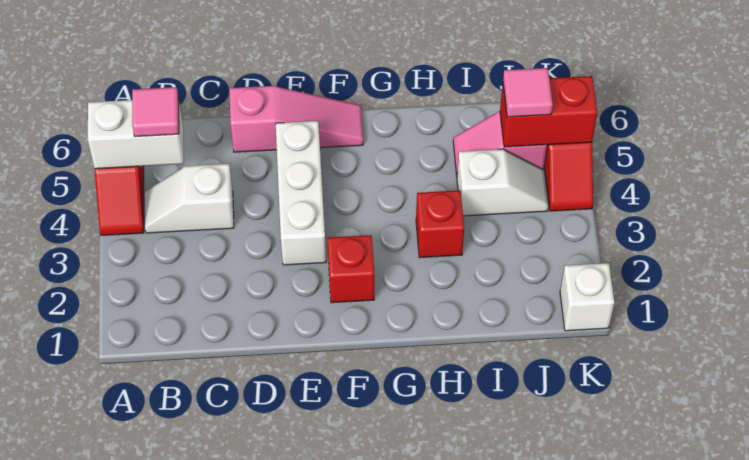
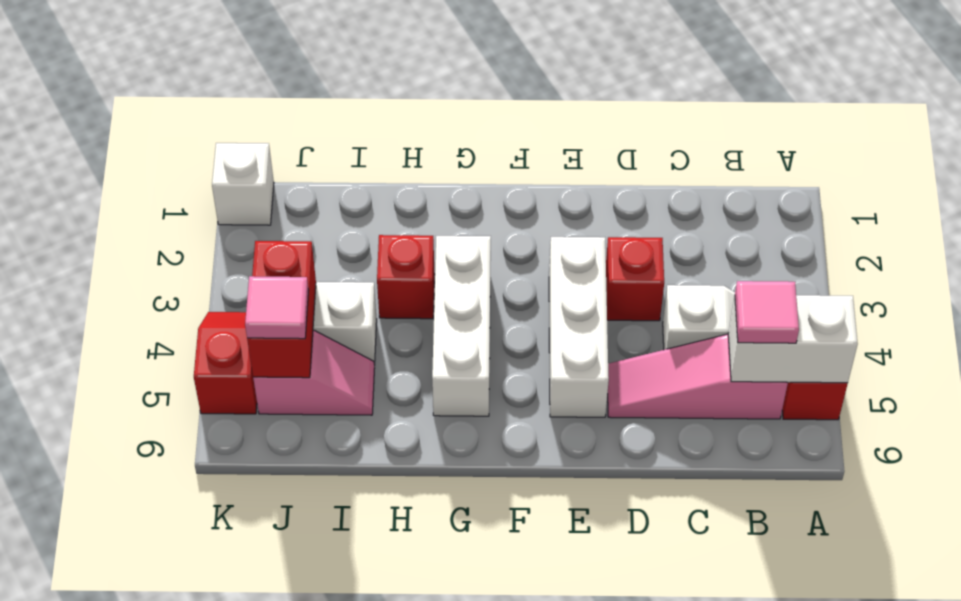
pink 1x3 slope [229,86,363,152] -> pink 1x3 slope moved to [608,334,788,419]
red 1x1 brick [327,235,374,303] -> red 1x1 brick moved to [606,237,664,321]
none -> white 1x3 brick [432,236,491,416]
red 1x2 brick [500,76,597,147] -> red 1x2 brick turned to [247,241,316,378]

